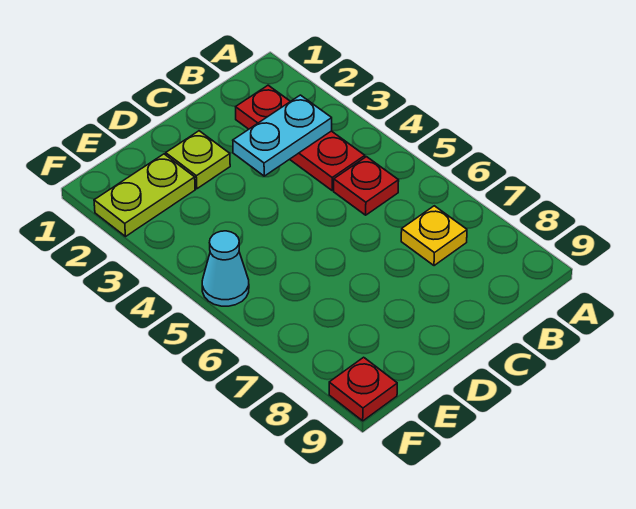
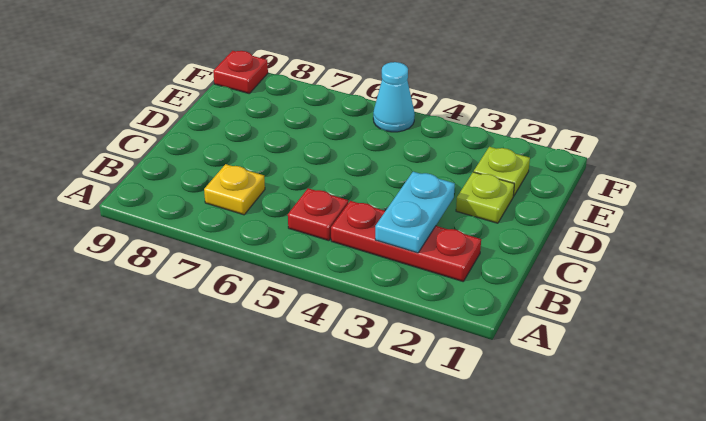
lime 1x2 plate [94,154,195,236] -> lime 1x1 plate [474,147,530,196]

